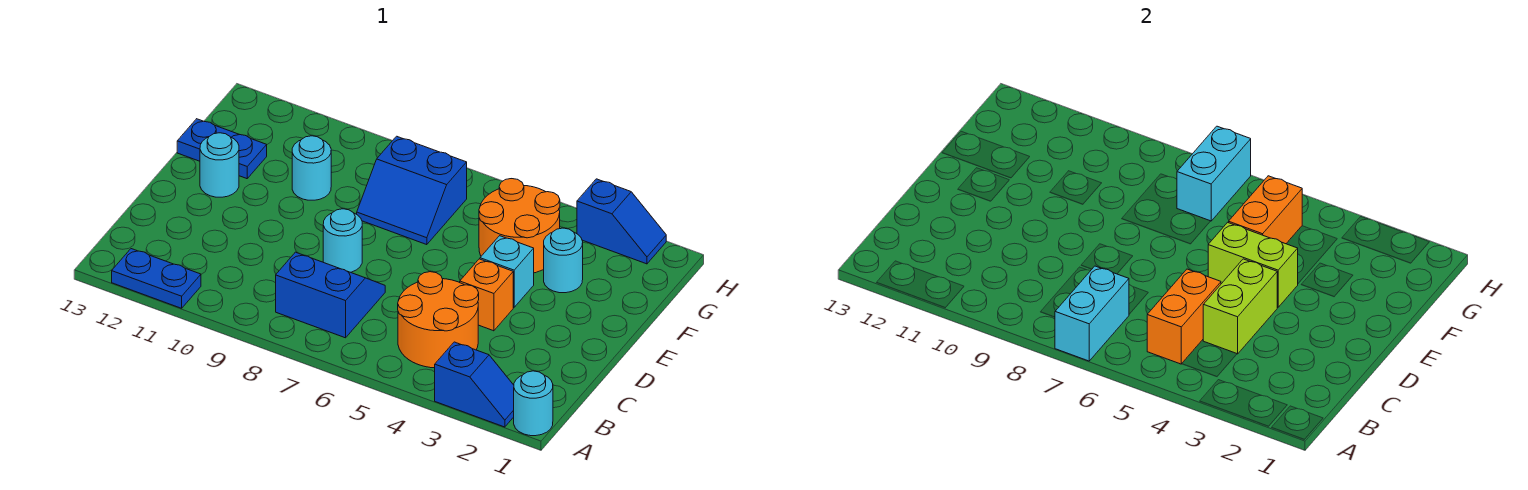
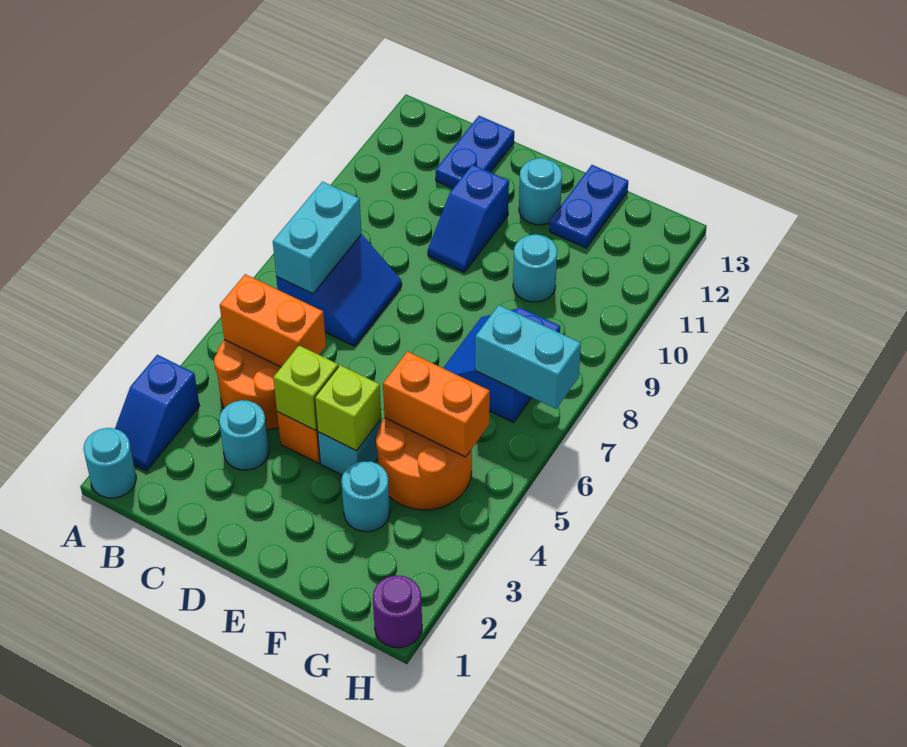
cyan 1x2 brick [1055,266,1129,361] -> cyan 1x2 brick turned to [273,182,362,294]
blue 1x2 plate [112,249,201,308] -> blue 1x2 plate moved to [436,116,514,188]
lime 1x2 brick [1203,259,1277,354] -> lime 1x1 brick [273,345,338,430]
cyan 1x1 round brick [323,209,362,272] -> cyan 1x1 round brick moved to [219,400,269,470]
lime 1x2 brick [1208,222,1298,307] -> lime 1x1 brick [315,365,381,451]
none -> purple 1x1 round brick [373,575,422,648]
blue 1x2 slope [577,179,666,264] -> blue 1x2 slope moved to [428,164,509,272]

